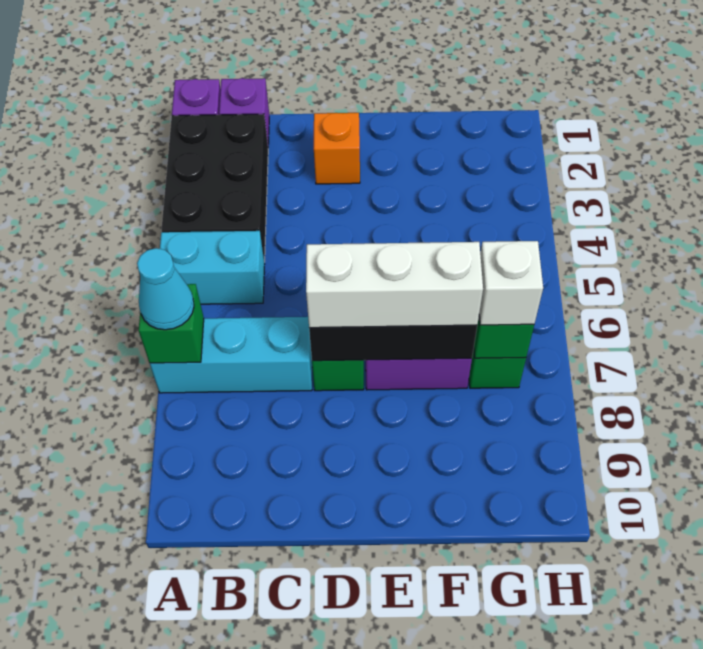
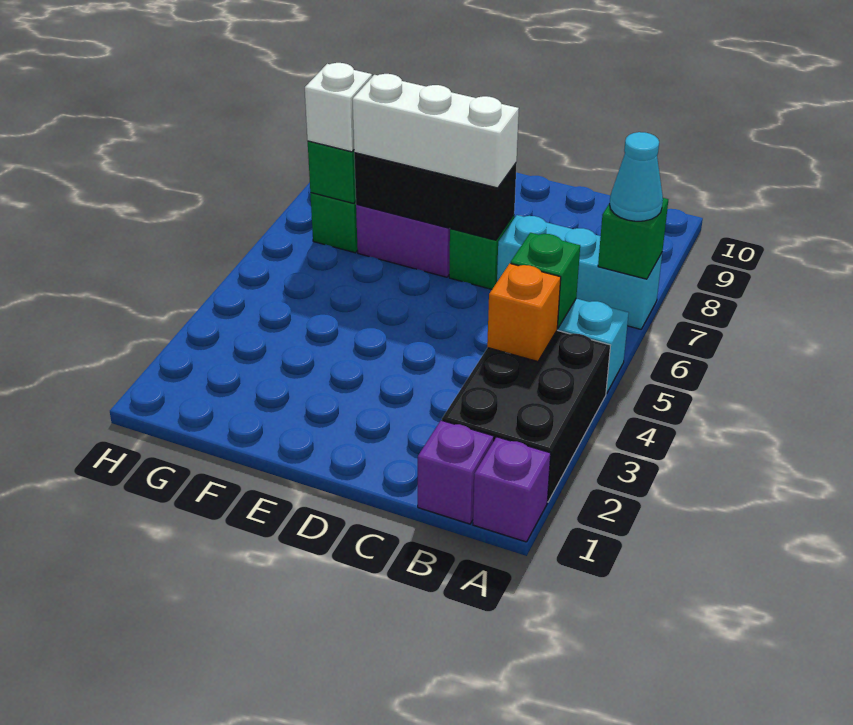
none -> green 1x1 brick [511,233,580,328]
orange 1x1 brick [314,113,360,184] -> orange 1x1 brick moved to [487,263,561,362]

